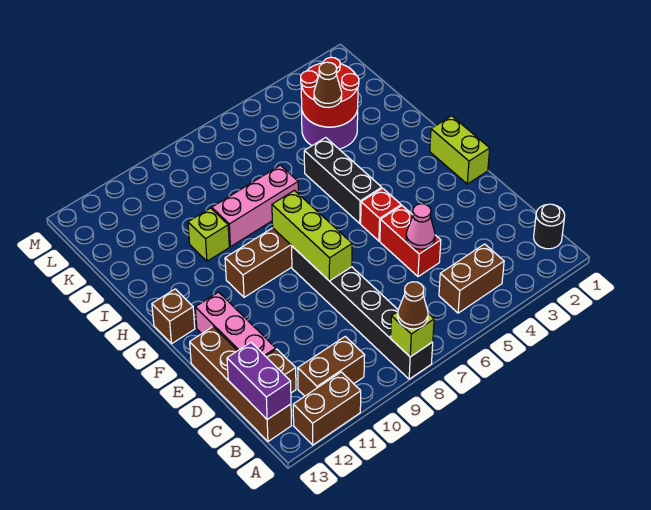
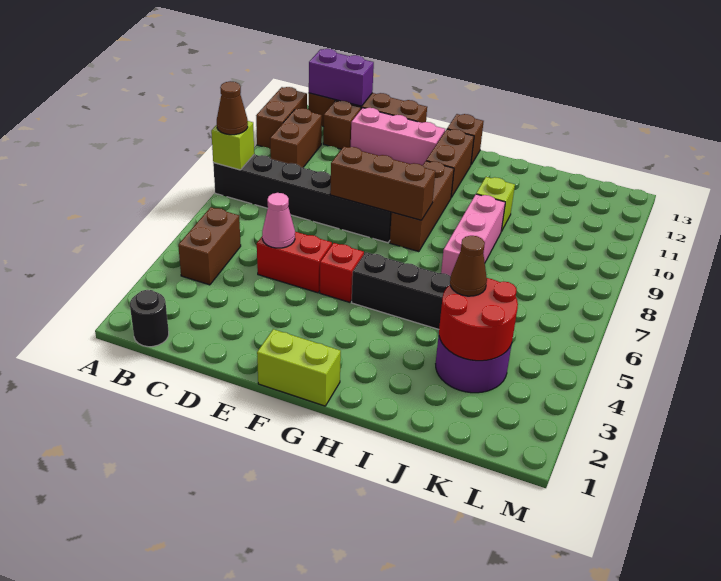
lime 1x3 brick [272,190,352,281] -> brown 1x3 brick [330,147,435,220]
none -> brown 1x2 brick [426,129,474,197]

